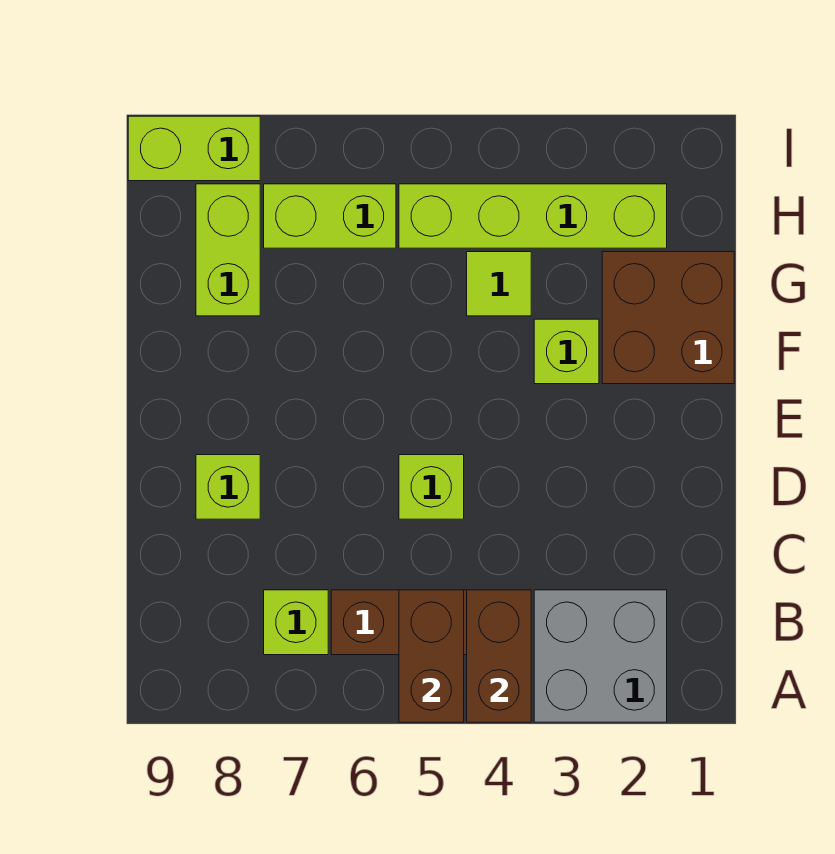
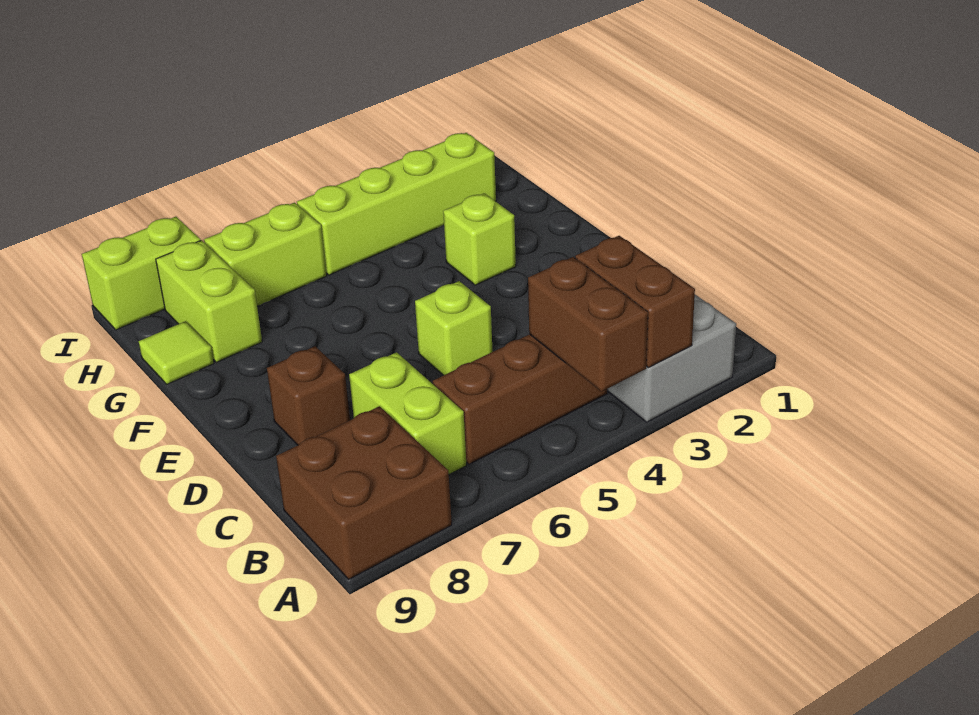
brown 1x2 brick [399,590,464,722] -> brown 1x2 brick moved to [575,236,695,368]
lime 1x1 brick [264,590,328,655] -> lime 1x2 brick [349,352,466,474]
lime 1x1 brick [196,455,260,519] -> brown 1x1 brick [267,346,350,445]
brown 2x2 brick [602,252,734,384] -> brown 2x2 brick moved to [276,406,452,579]
lime 1x1 tile [467,252,531,316] -> lime 1x1 tile moved to [139,321,214,384]

